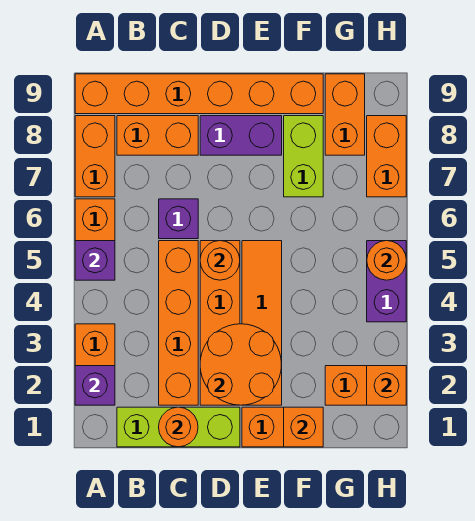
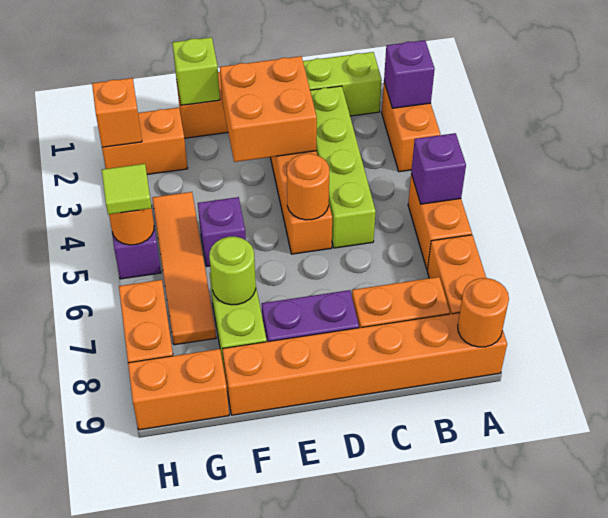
orange 1x1 round brick [159,407,198,447] -> orange 1x1 round brick moved to [458,278,509,347]
orange 1x4 brick [159,241,198,405] -> lime 1x4 brick [310,86,376,248]
purple 1x1 brick [159,199,198,239] -> purple 1x1 brick moved to [198,197,246,267]
orange 2x2 round brick [200,324,281,405] -> orange 2x2 brick [220,56,317,162]
orange 1x4 tile [242,241,282,405] -> orange 1x4 tile moved to [152,192,216,345]
orange 1x1 brick [284,407,323,447] -> lime 1x1 brick [173,37,220,105]
none -> lime 1x1 round brick [209,237,256,305]
orange 1x2 brick [325,74,365,155] -> orange 1x2 brick turned to [128,349,229,430]
none -> lime 1x1 tile [102,164,152,214]

